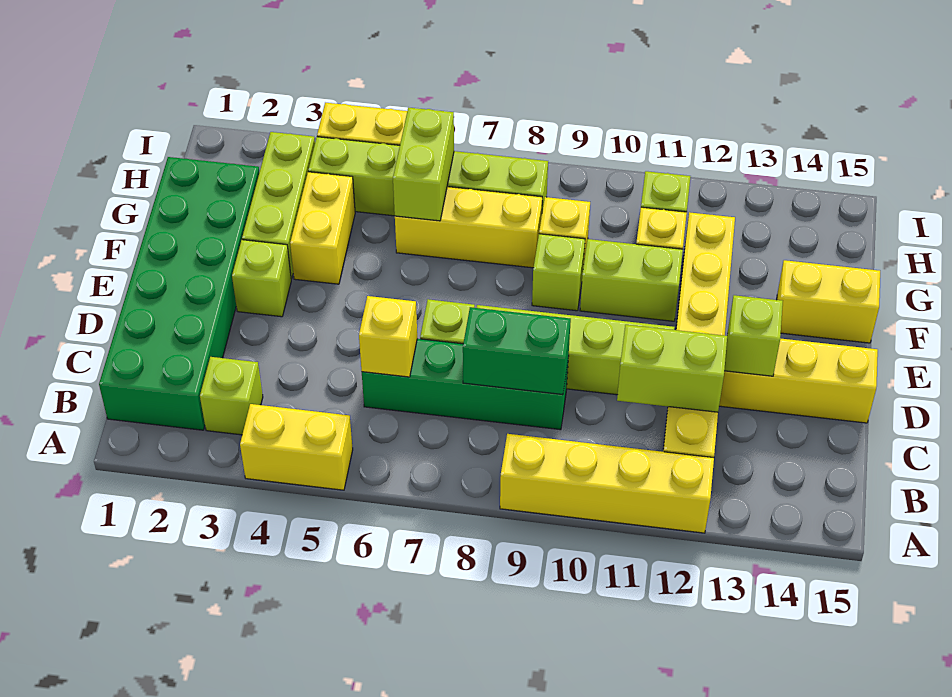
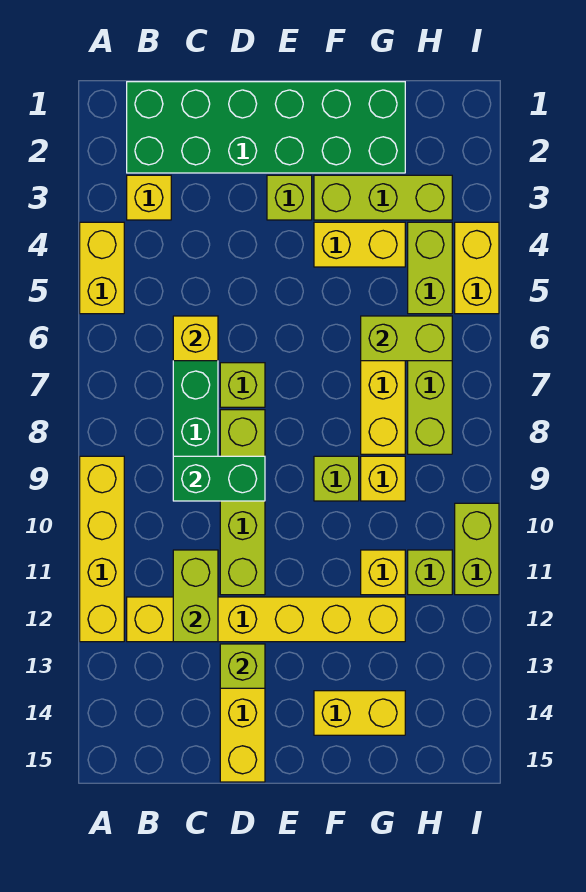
lime 1x1 brick [200,357,263,435] -> yellow 1x1 brick [127,175,171,220]
green 1x2 brick [463,307,571,395] -> green 1x2 brick turned to [173,456,265,501]
lime 1x2 brick [580,239,683,321] -> lime 1x2 brick moved to [455,503,499,595]
yellow 1x2 brick [777,260,880,343] -> yellow 1x2 brick turned to [314,691,405,735]

